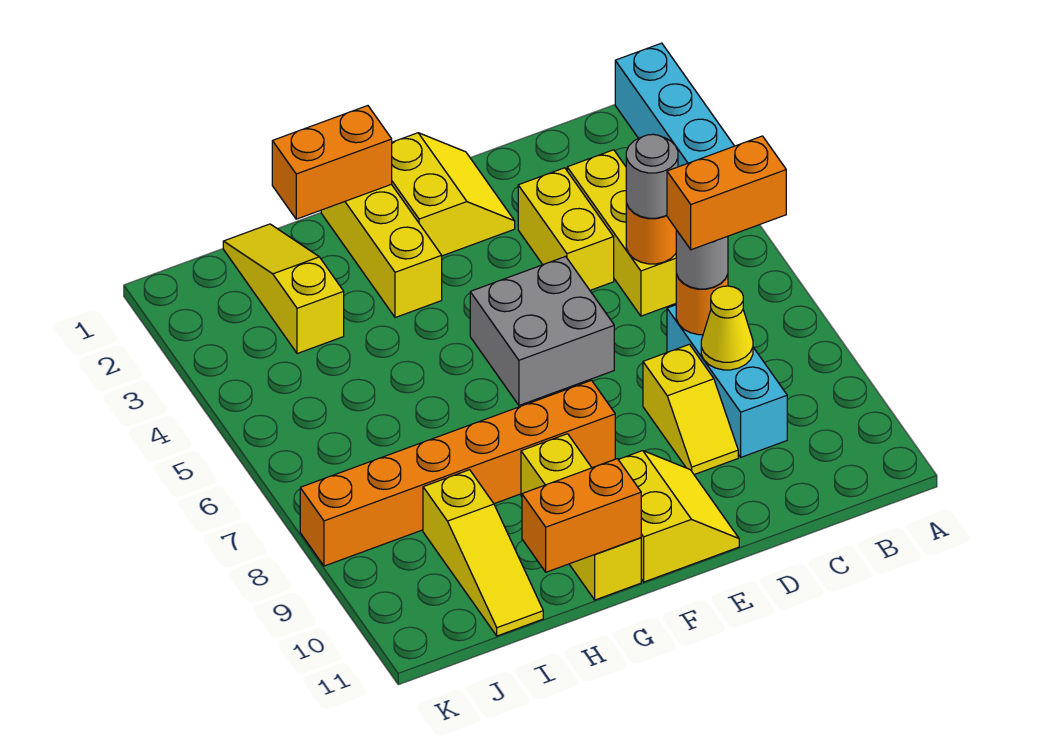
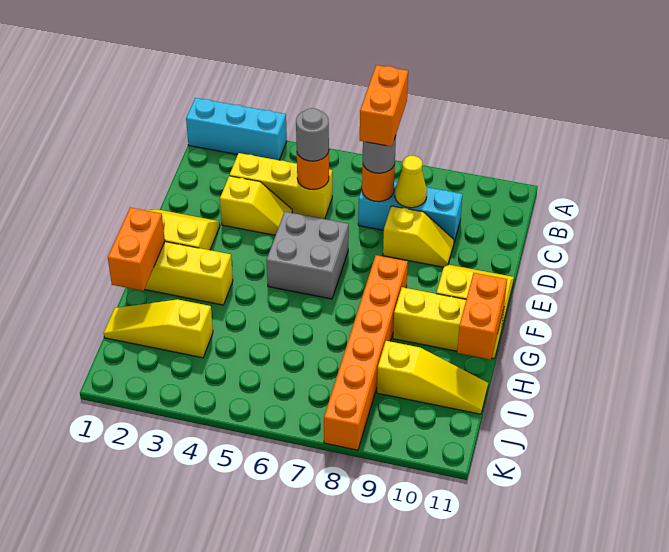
yellow 1x2 brick [518,168,614,290] -> yellow 1x2 slope [220,176,292,235]

